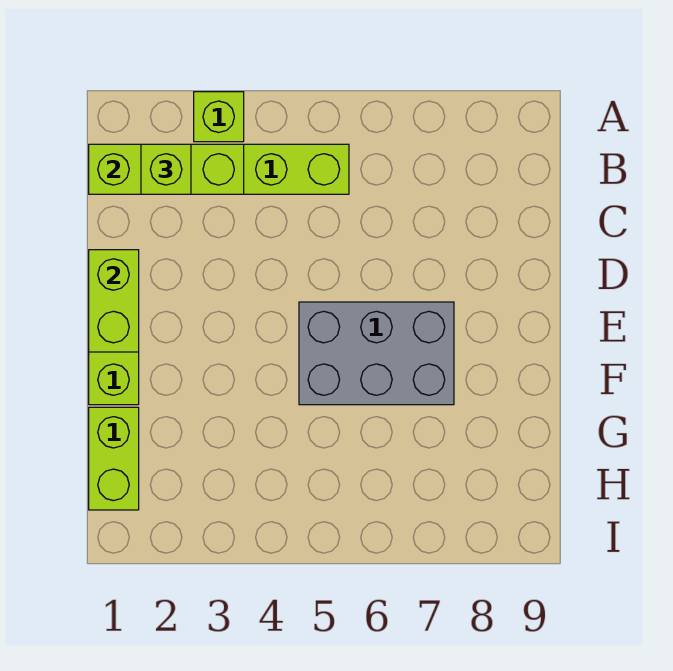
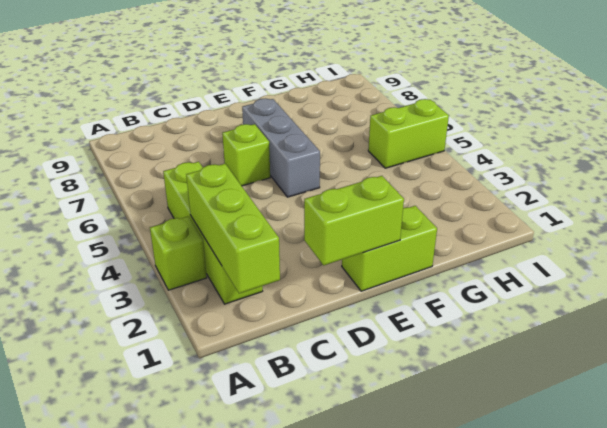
lime 1x1 brick [141,144,191,194] -> lime 1x1 brick moved to [222,124,270,186]
grey 2x3 brick [299,302,454,405] -> grey 1x3 brick [242,98,320,197]
lime 1x2 brick [89,407,139,510] -> lime 1x2 brick moved to [368,99,449,168]

